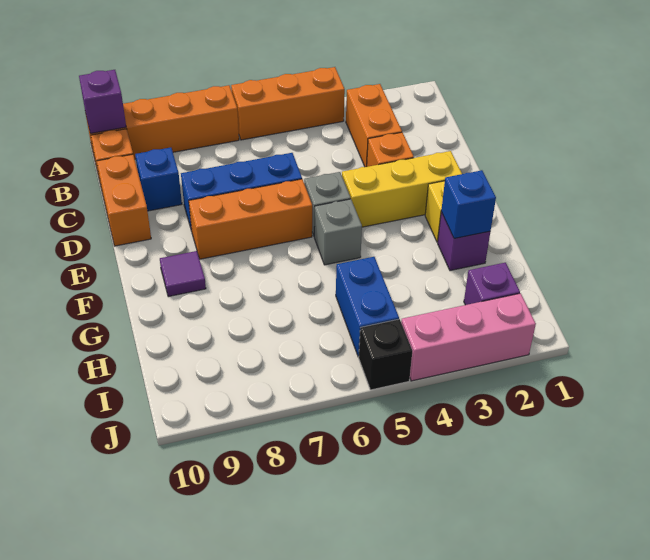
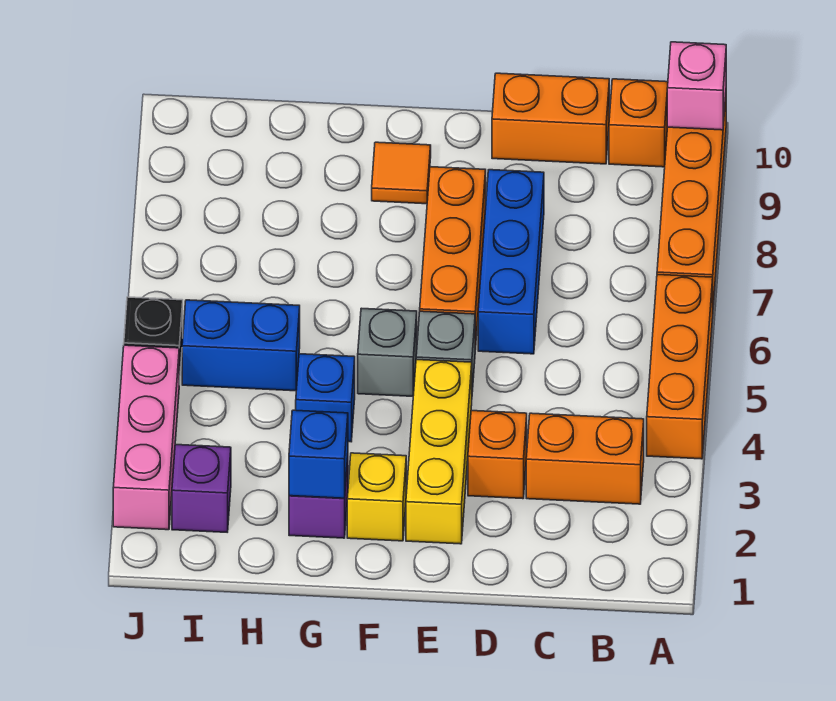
purple 1x1 brick [79,70,126,134] -> pink 1x1 brick [667,42,726,130]
blue 1x1 brick [135,148,182,211] -> blue 1x1 brick moved to [296,354,355,442]
purple 1x1 tile [160,251,206,297] -> orange 1x1 tile [372,142,431,204]

